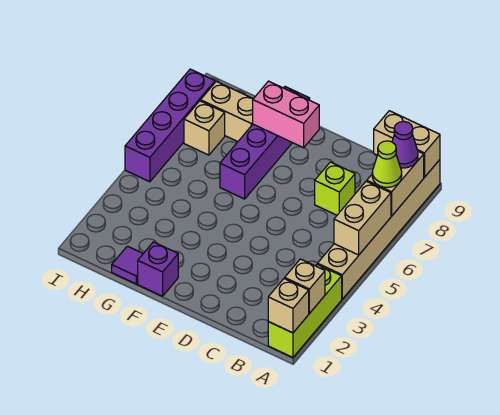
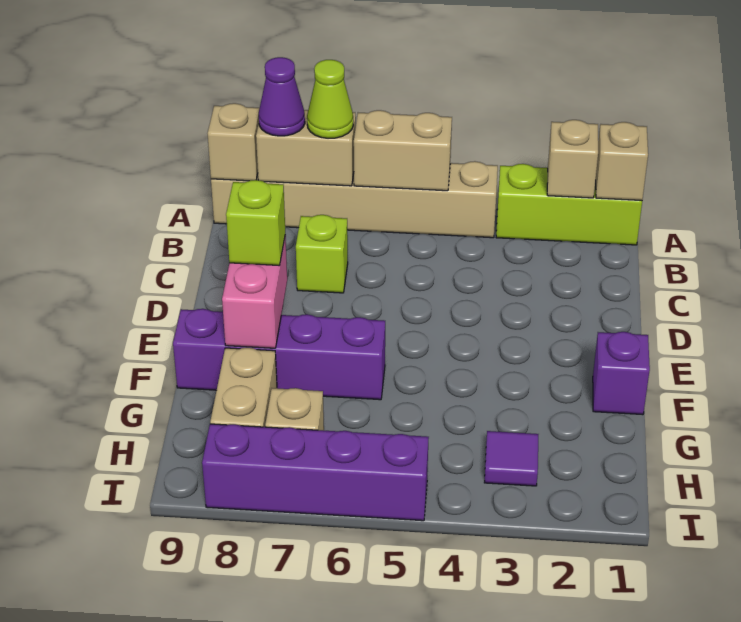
tan 1x2 brick [374,111,440,177] -> tan 1x1 brick [207,103,259,181]
none -> lime 1x1 brick [226,180,285,266]
purple 1x1 tile [112,246,143,284] -> purple 1x1 tile moved to [484,431,538,486]

